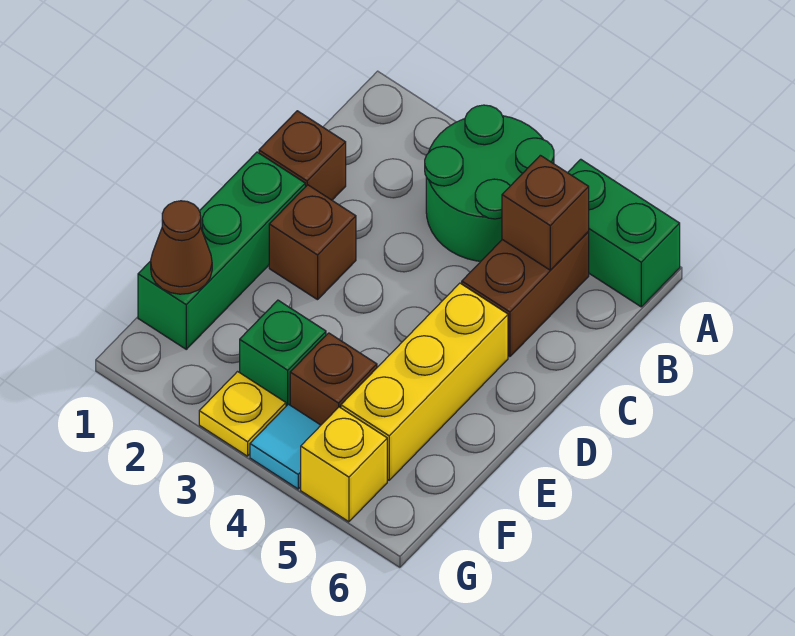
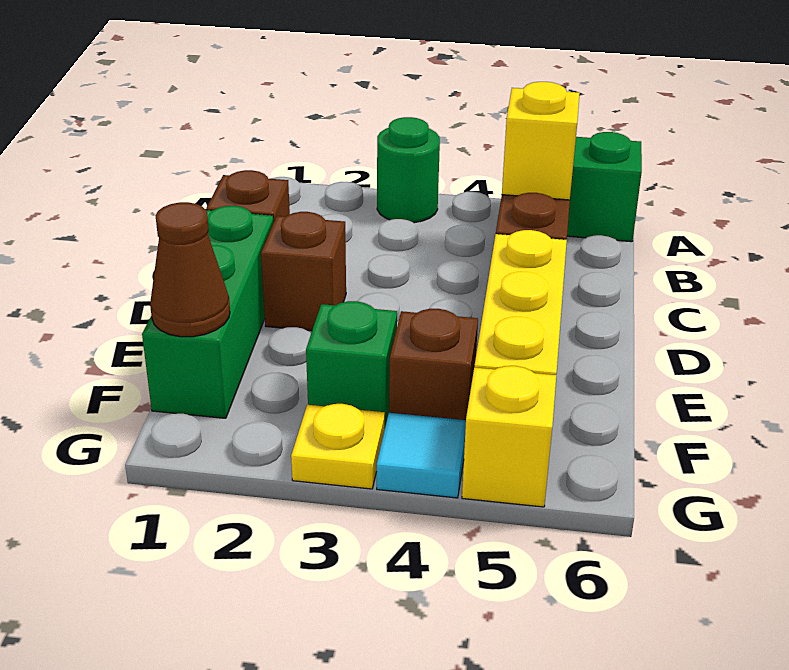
green 2x2 round brick [425,105,554,261] -> green 1x1 round brick [377,117,440,223]
brown 1x1 brick [502,155,589,270] -> yellow 1x1 brick [502,82,580,200]

